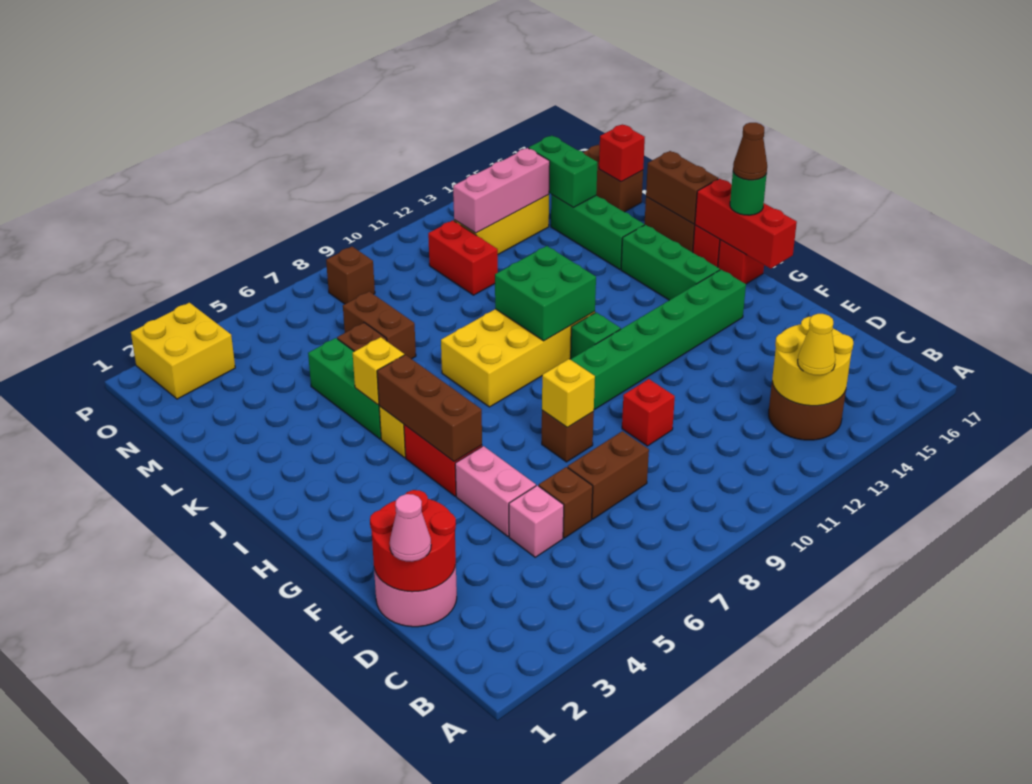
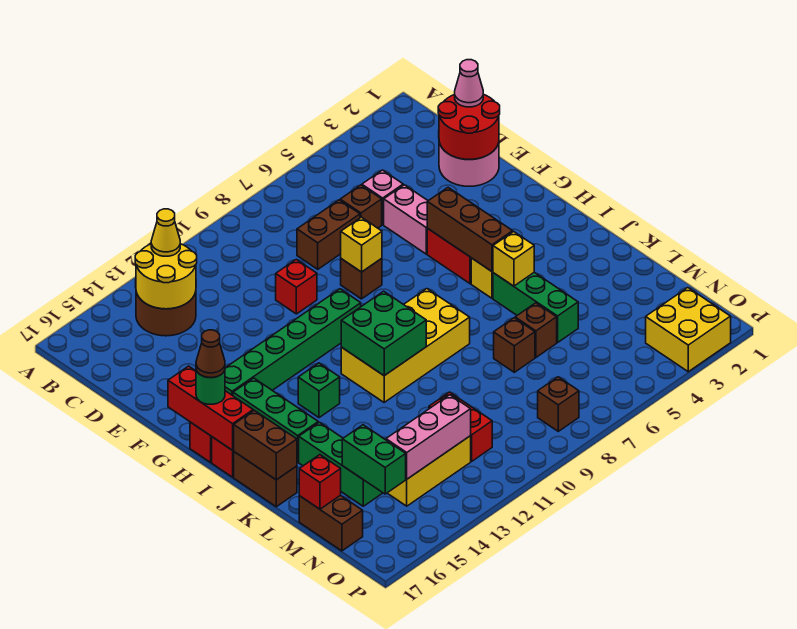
green 1x1 brick [571,312,621,359] -> green 1x1 brick moved to [298,363,340,418]
brown 1x2 brick [343,291,416,359] -> brown 1x1 brick [494,318,535,372]

